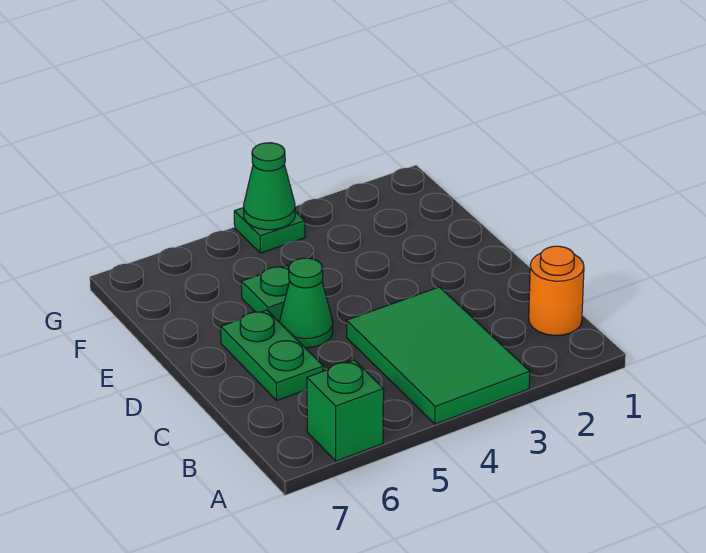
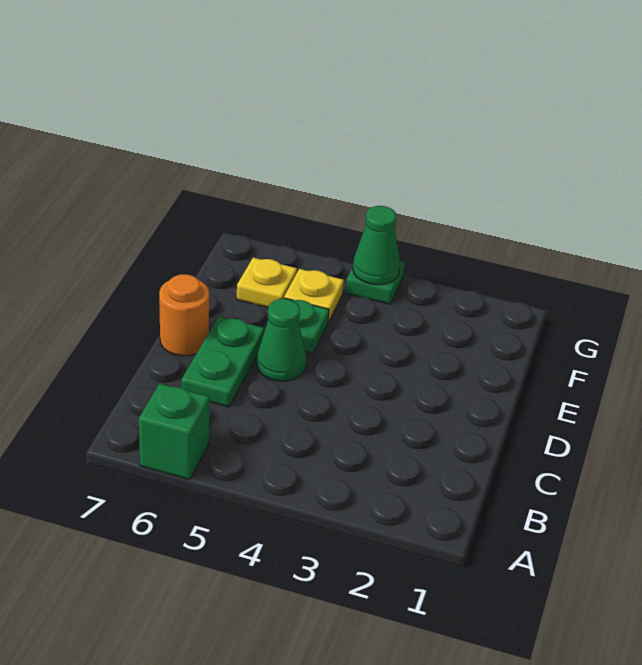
green 2x3 tile [347,287,530,424] -> none
orange 1x1 round brick [529,246,584,336] -> orange 1x1 round brick moved to [159,274,209,356]
none -> yellow 1x1 plate [284,269,344,322]
none -> yellow 1x1 plate [237,258,297,307]

